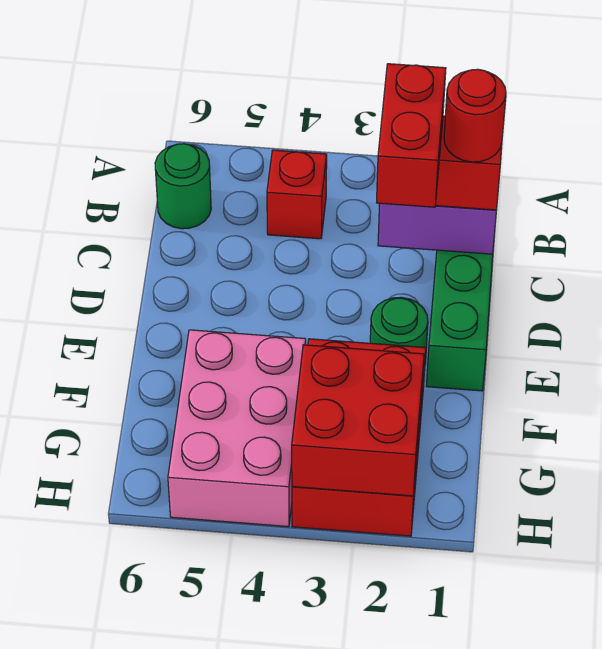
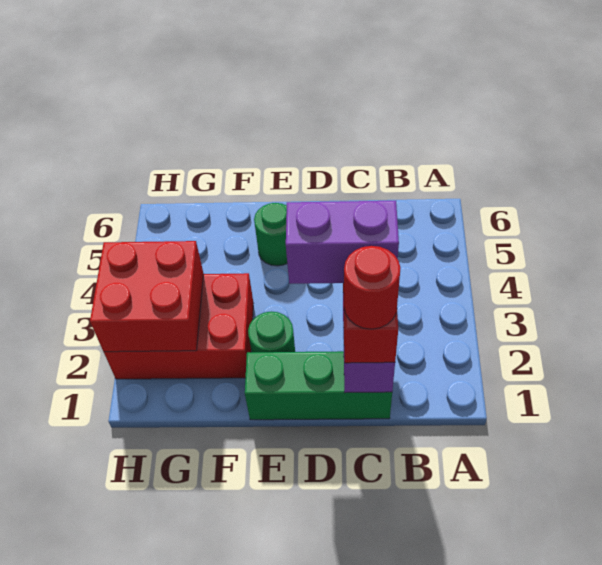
red 1x1 brick [267,150,327,239] -> none
green 1x1 round brick [155,144,211,229] -> green 1x1 round brick moved to [254,203,287,266]
red 1x2 brick [377,64,446,207] -> purple 1x2 brick [286,201,399,284]
pink 2x3 brick [168,330,306,527] -> none

